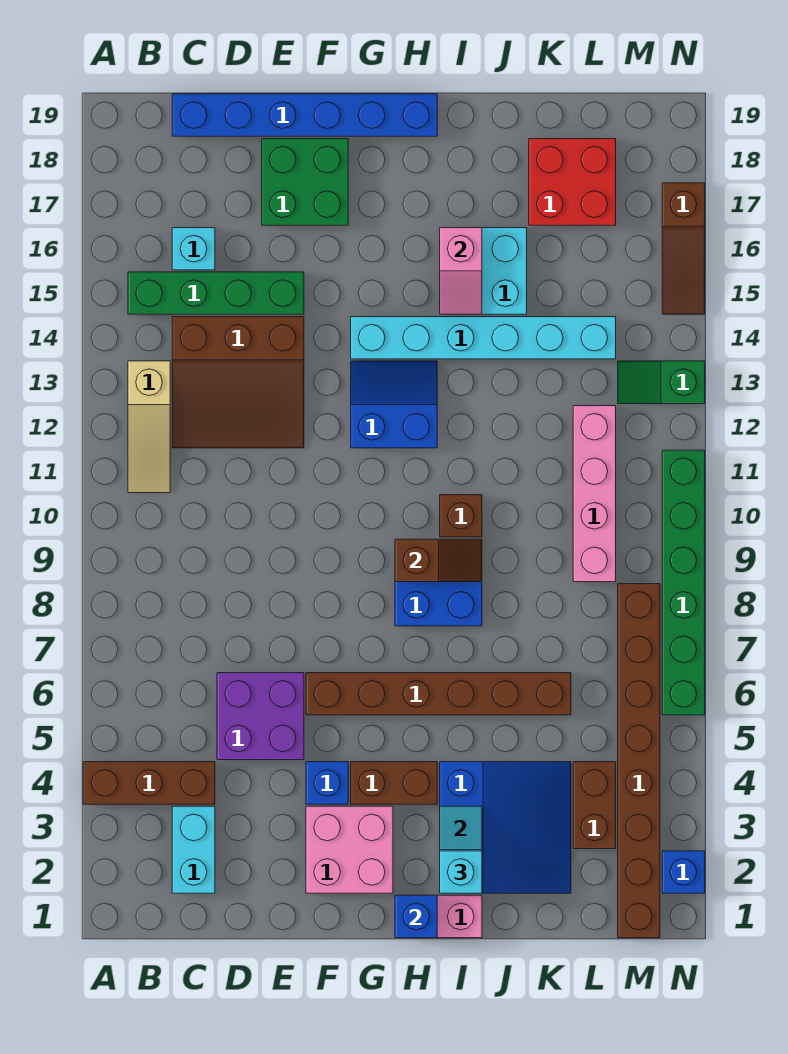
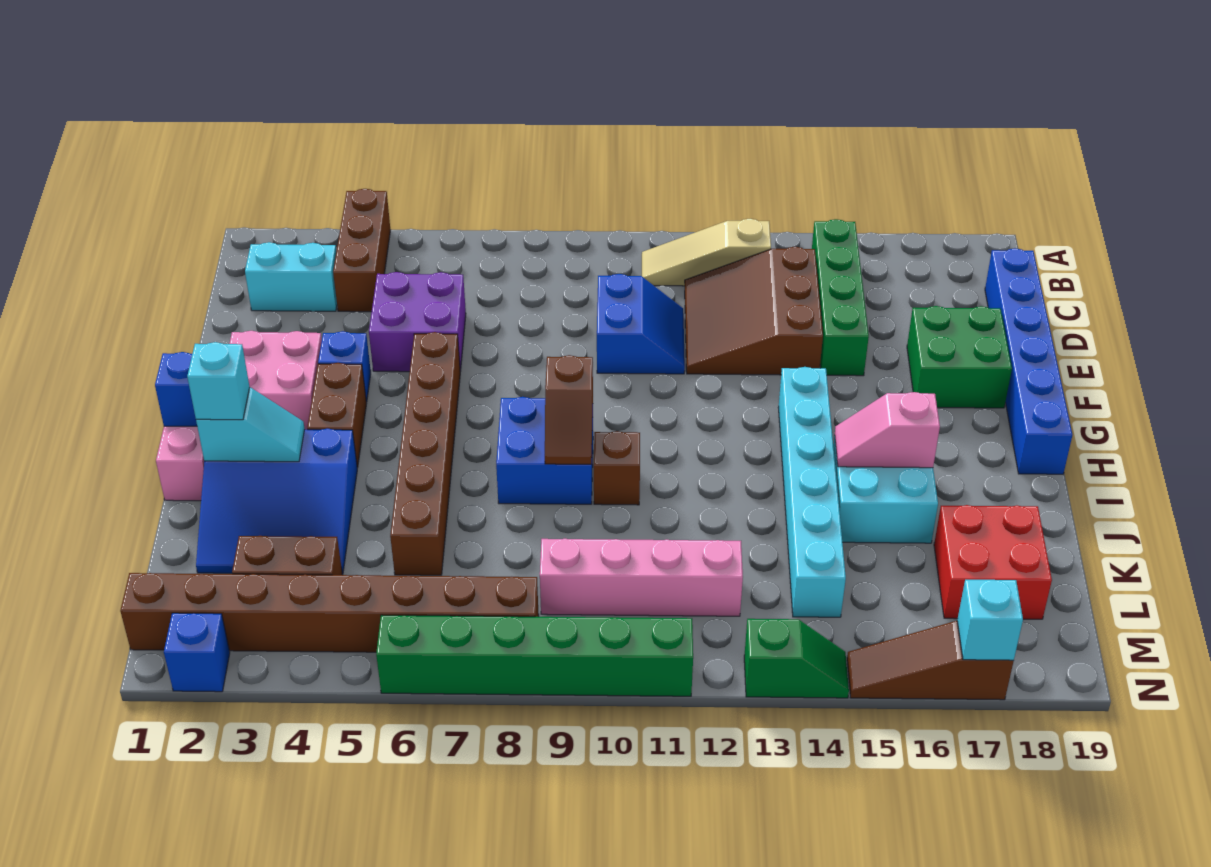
cyan 1x1 brick [172,228,215,270] -> cyan 1x1 brick moved to [957,580,1023,661]
blue 2x2 slope [351,361,437,448] -> blue 2x2 slope moved to [597,274,685,374]
green 1x2 slope [618,361,705,404] -> green 1x2 slope turned to [744,619,849,698]

